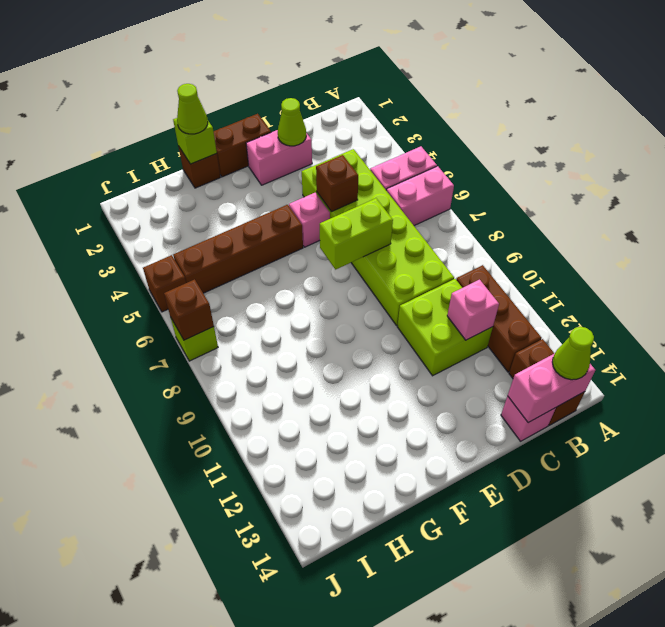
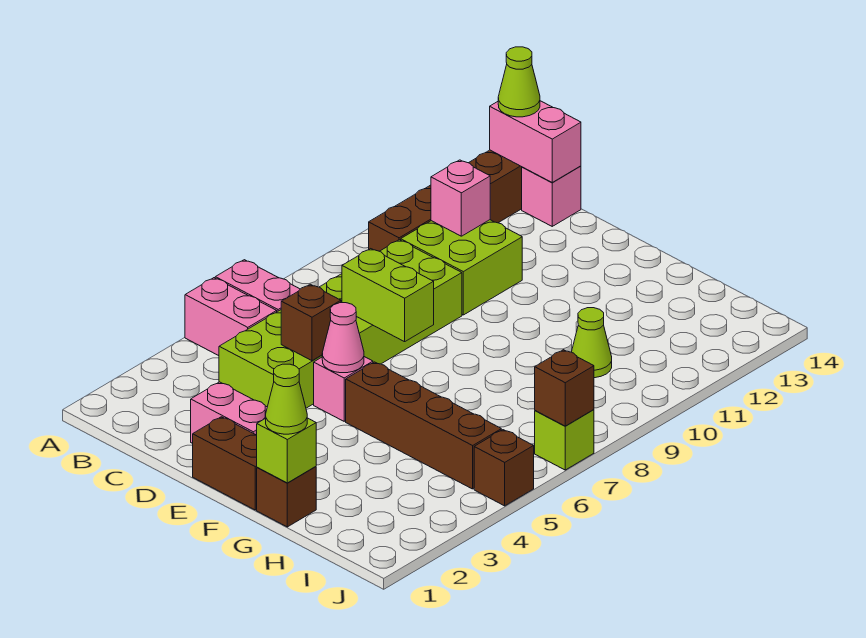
lime 1x1 cone [278,98,306,146] -> lime 1x1 cone moved to [572,308,612,378]
none -> pink 1x1 cone [322,303,364,373]

